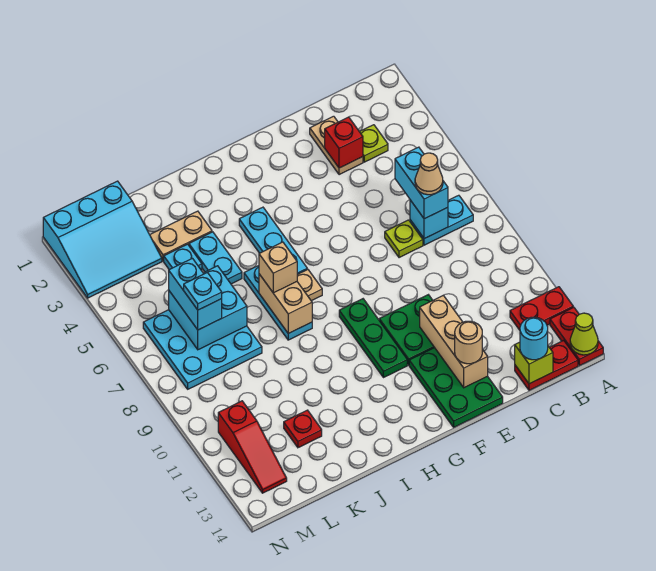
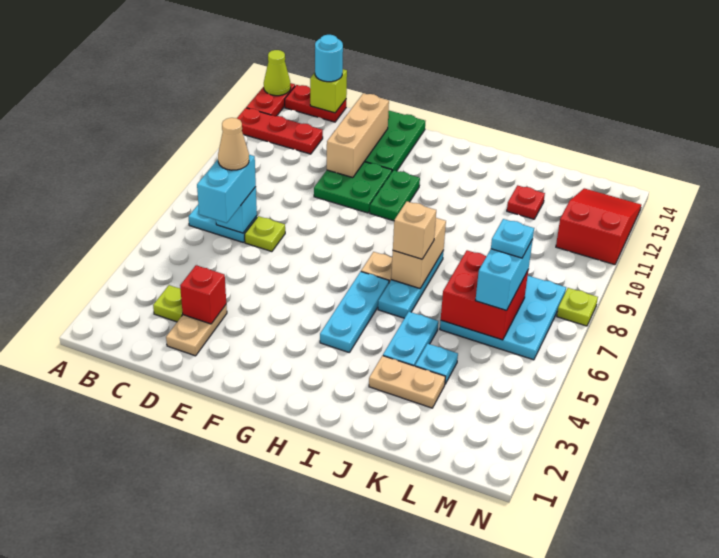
red 1x2 plate [510,287,573,330] -> red 1x3 plate [237,108,323,154]
tan 1x1 round brick [455,321,482,364] -> none
green 1x3 plate [339,299,407,378] -> green 1x2 plate [370,170,420,221]
cyan 2x2 brick [169,266,247,350] -> red 2x2 brick [441,250,528,340]
cyan 3x3 slope [43,181,162,298] -> none
red 1x3 slope [218,401,287,493] -> red 2x3 slope [556,188,641,265]
none -> lime 1x1 plate [557,288,598,326]

